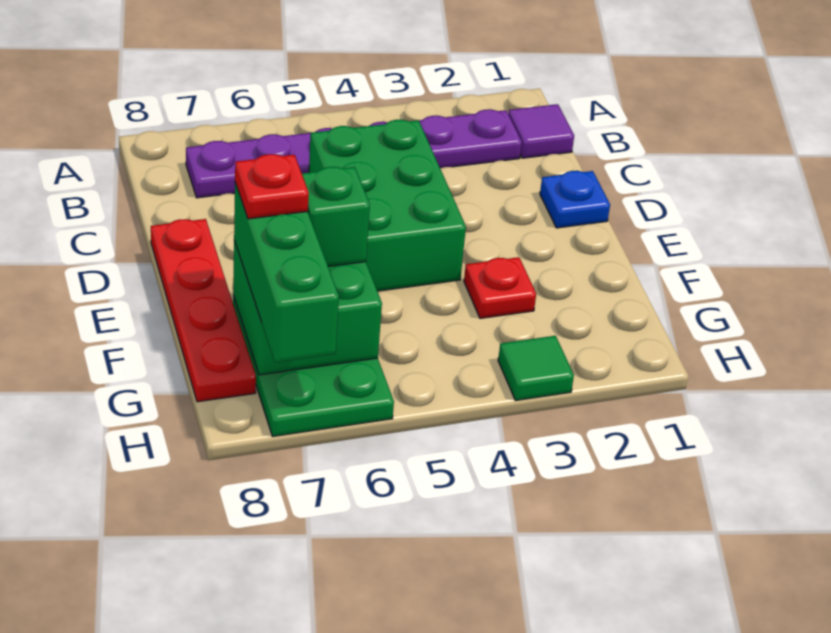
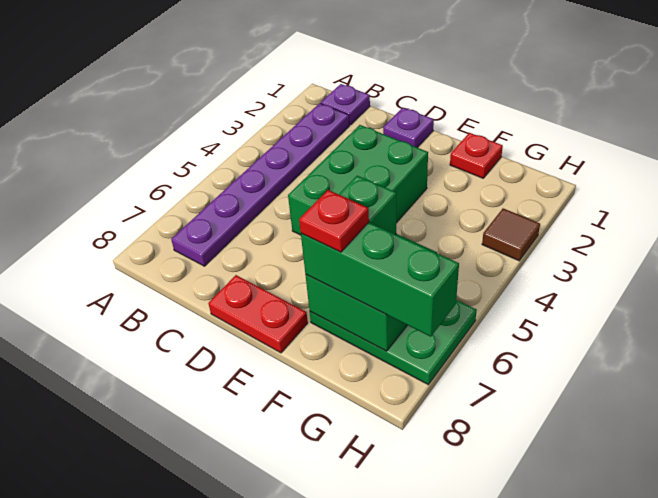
purple 1x1 tile [508,104,574,158] -> purple 1x1 plate [321,84,370,125]
green 2x3 brick [309,120,466,291] -> green 2x3 brick turned to [288,125,428,235]
blue 1x1 plate [540,171,610,228] -> purple 1x1 plate [383,108,434,148]
red 1x4 plate [151,219,256,402] -> red 1x2 plate [208,275,308,353]
red 1x1 plate [464,257,536,318] -> red 1x1 plate moved to [450,133,503,178]
green 1x1 tile [498,336,574,401] -> brown 1x1 tile [482,208,540,261]

